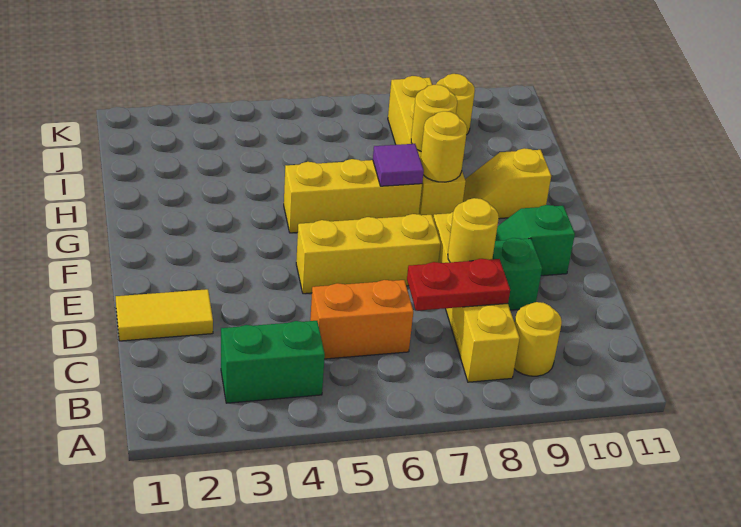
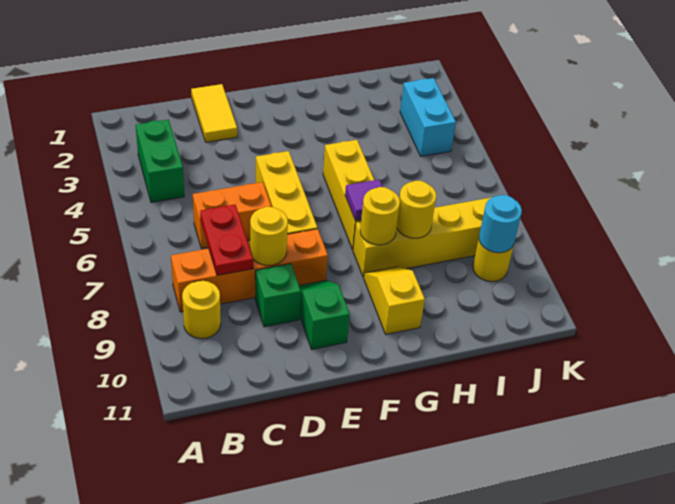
yellow 1x4 brick [433,212,520,382] -> orange 1x4 brick [171,229,328,312]
orange 1x2 brick [310,280,413,359] -> orange 1x2 brick turned to [193,182,271,249]
none -> cyan 1x2 brick [400,78,456,156]
none -> cyan 1x1 round brick [479,195,522,253]

